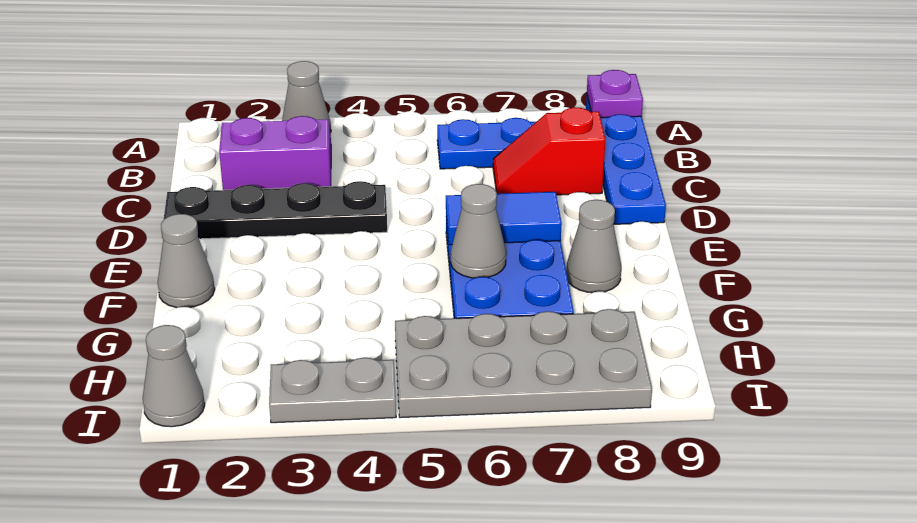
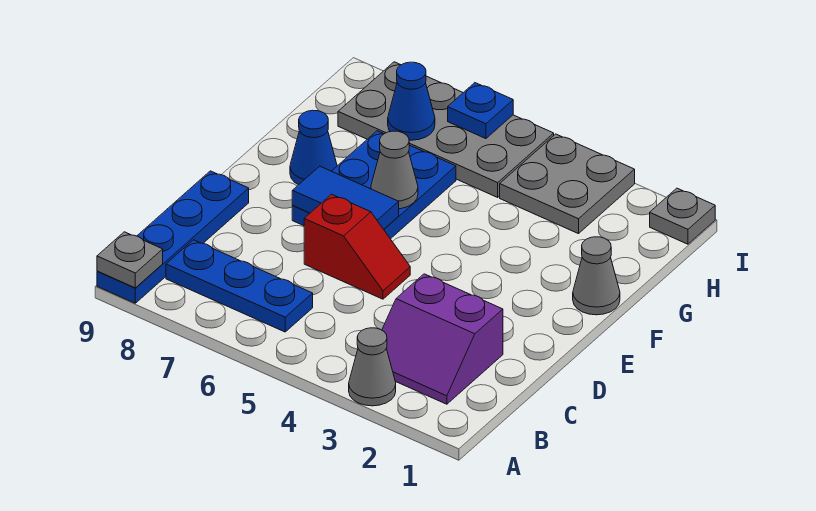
purple 1x1 plate [587,70,643,118] -> grey 1x1 plate [97,232,163,288]
red 1x2 slope [493,107,605,195] -> red 1x2 slope moved to [304,194,410,299]
black 1x4 plate [164,181,387,239] -> none
grey 1x1 cone [566,200,621,293] -> blue 1x1 cone [290,110,337,185]
none -> blue 1x1 cone [388,62,435,140]
grey 1x1 cone [143,325,205,427] -> grey 1x1 plate [650,188,715,244]
grey 1x2 plate [269,358,396,423] -> grey 2x2 plate [500,134,635,234]
none -> blue 1x1 plate [448,83,513,139]

